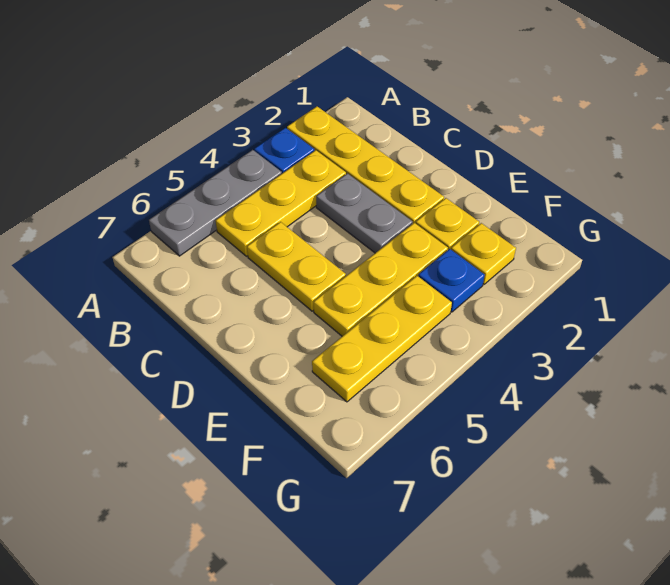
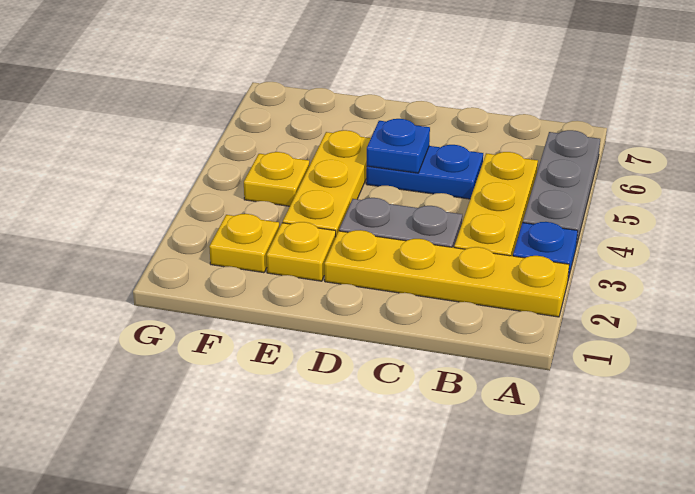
yellow 1x2 plate [247,222,346,311] -> blue 1x2 plate [366,145,483,199]
blue 1x1 plate [418,249,485,312] -> blue 1x1 plate moved to [367,119,430,173]
yellow 1x3 plate [312,276,452,402] -> yellow 1x1 plate [244,152,309,206]

